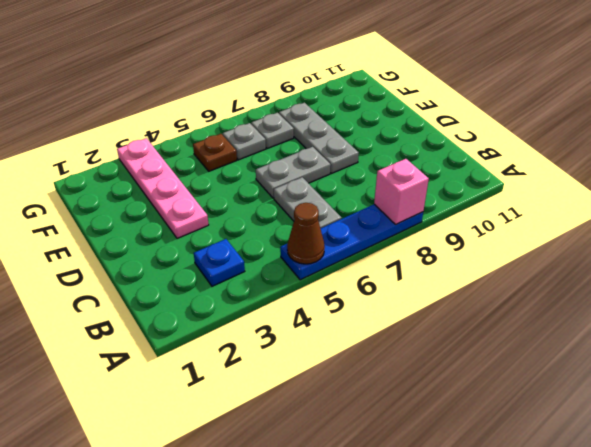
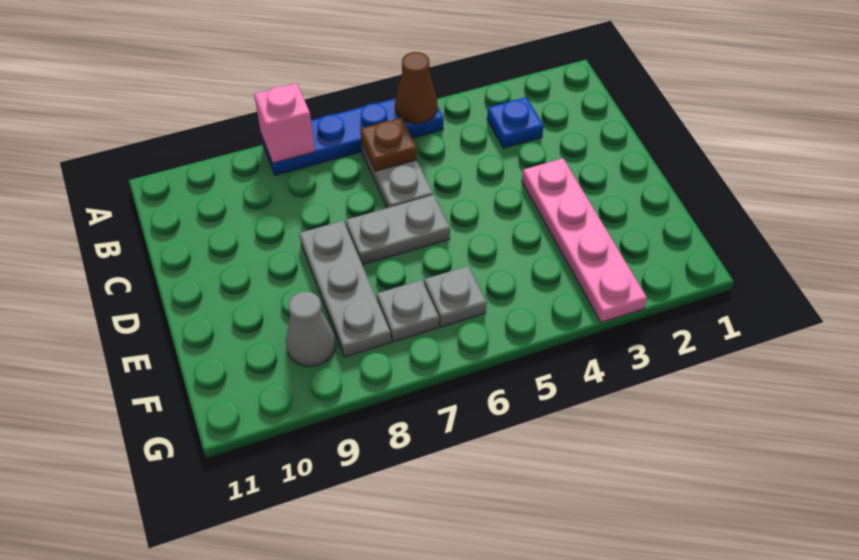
brown 1x1 plate [193,134,237,171] -> brown 1x1 plate moved to [360,118,417,171]
none -> grey 1x1 cone [286,292,336,367]

